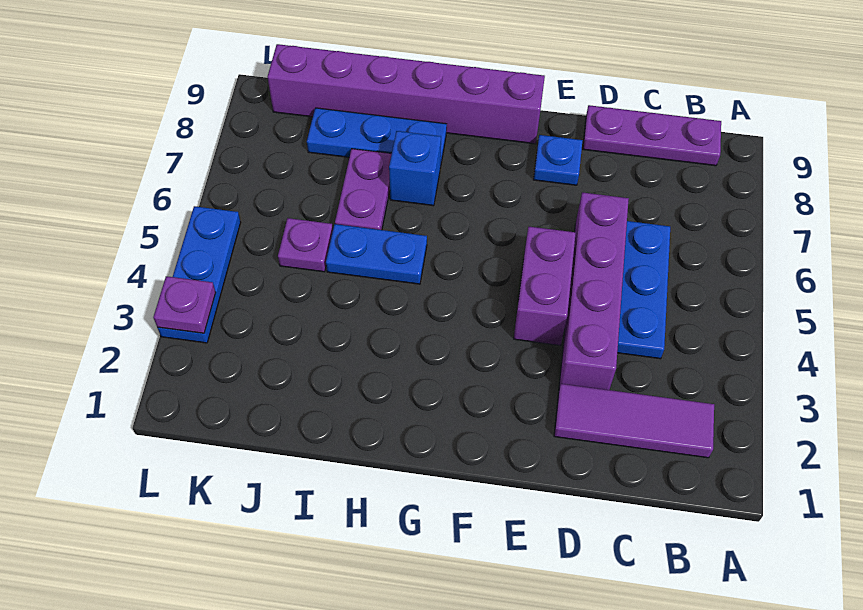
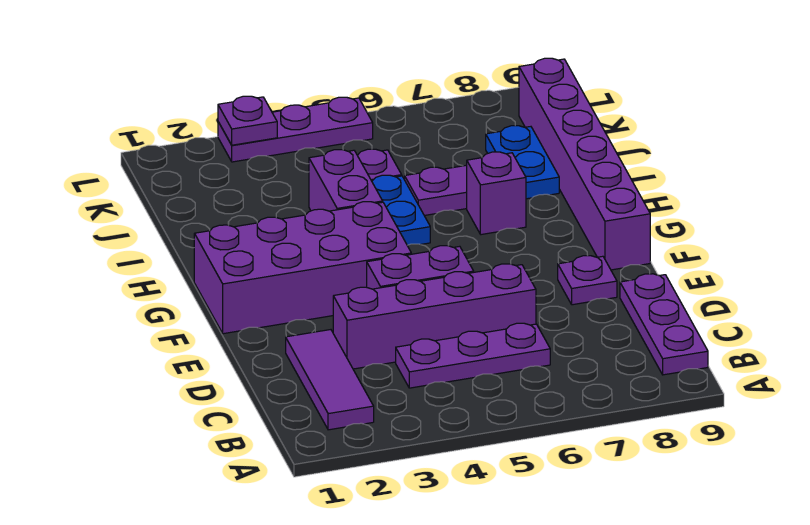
blue 1x3 plate [617,221,670,359] -> purple 1x3 plate [396,323,550,388]
blue 1x1 plate [533,135,583,185] -> purple 1x1 plate [558,256,617,305]
none -> purple 2x4 brick [194,202,411,334]
none -> purple 1x2 brick [309,150,383,211]
blue 1x1 brick [389,131,441,206] -> purple 1x1 brick [467,152,526,235]
blue 1x3 plate [307,108,447,168] -> blue 1x2 plate [486,126,559,199]
blue 1x3 plate [157,206,241,343] -> purple 1x3 plate [218,97,373,162]

